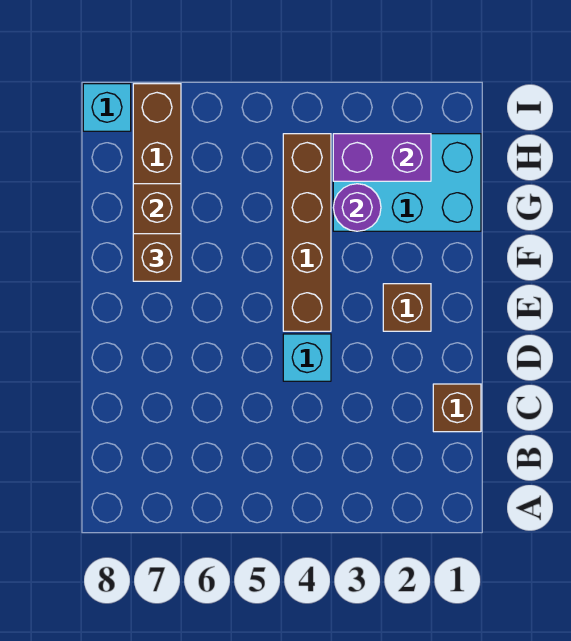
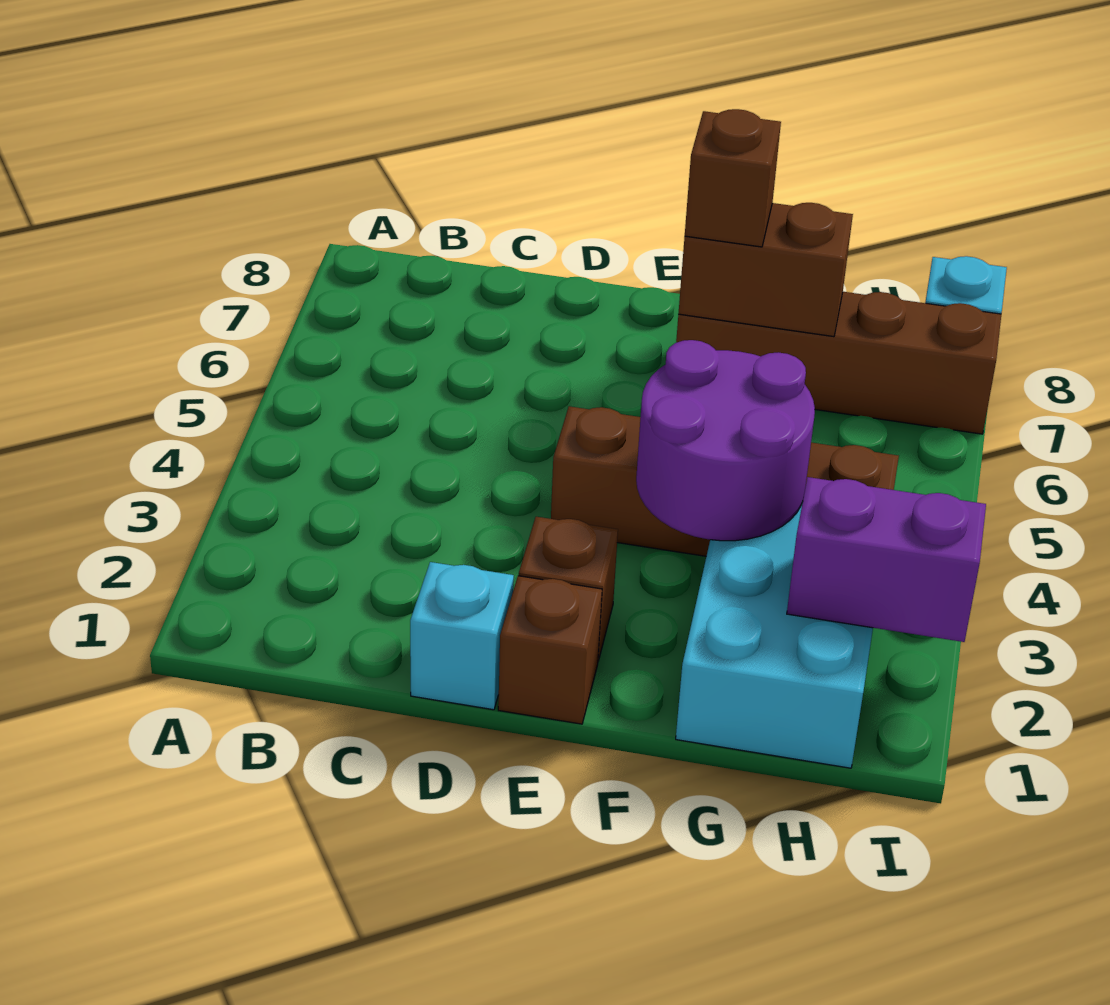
brown 1x1 brick [433,384,481,432] -> brown 1x1 brick moved to [498,576,602,724]
cyan 1x1 brick [283,334,331,381] -> cyan 1x1 brick moved to [410,562,514,710]
purple 1x1 round brick [333,184,381,231] -> purple 2x2 round brick [636,340,815,541]
purple 1x2 brick [333,134,431,181] -> purple 1x2 brick turned to [787,477,986,642]

